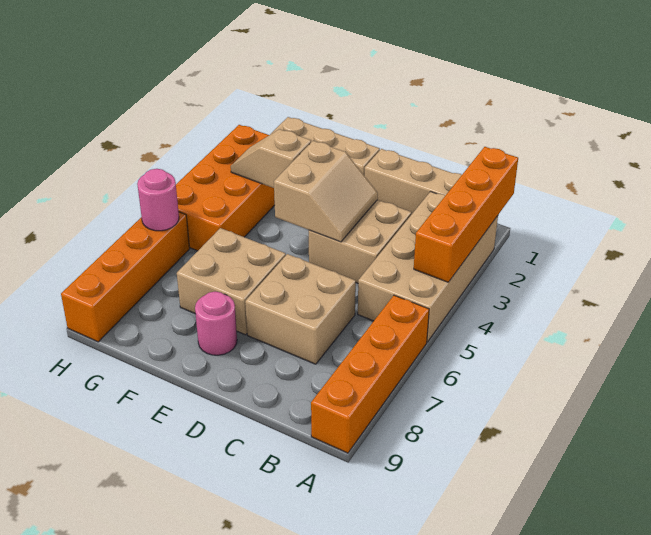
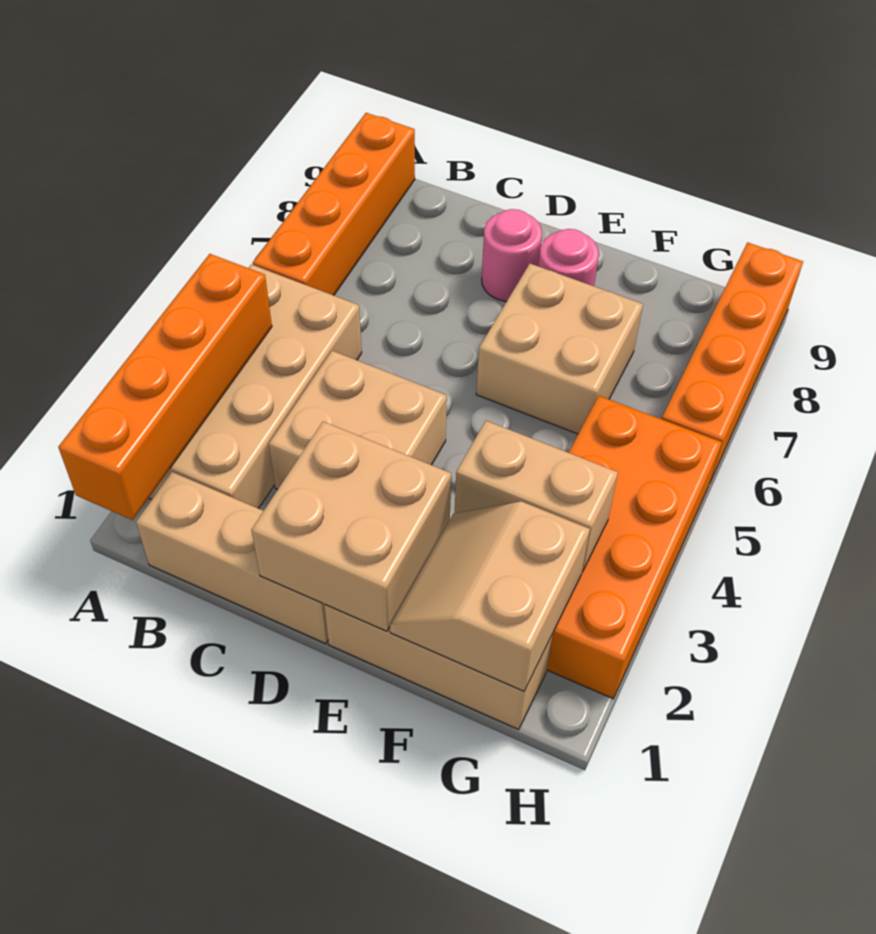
tan 2x2 brick [245,254,356,364] -> tan 2x2 brick moved to [251,422,451,631]
tan 2x2 slope [274,141,378,242] -> tan 2x2 slope moved to [390,501,590,691]
tan 1x2 slope [231,129,311,188] -> tan 1x2 brick [455,421,618,572]
pink 1x1 round brick [137,169,179,231] -> pink 1x1 round brick moved to [482,209,542,302]

